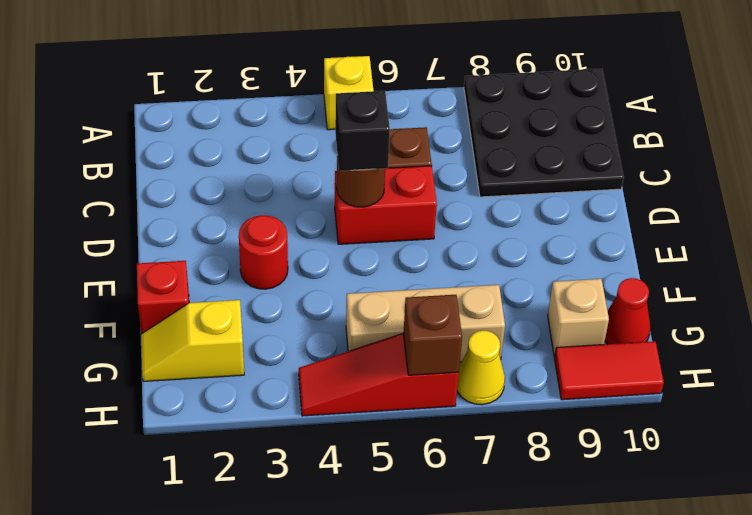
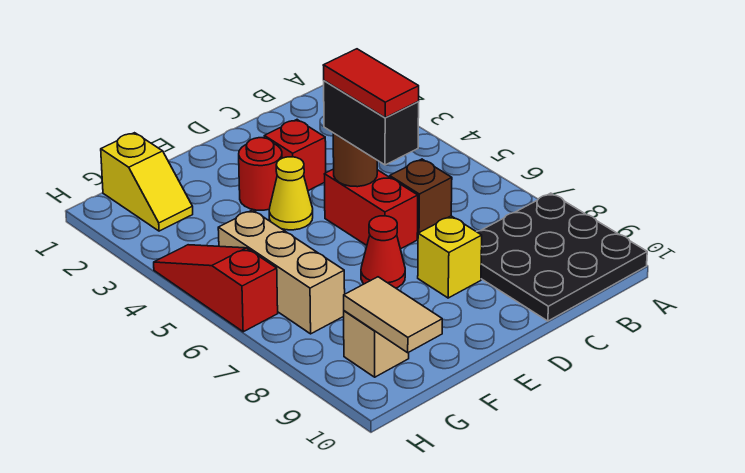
yellow 1x1 brick [324,56,373,130] -> yellow 1x1 brick moved to [418,216,482,298]
black 1x1 brick [335,91,390,171] -> black 1x2 brick [324,81,419,165]
red 1x1 brick [137,261,189,334] -> red 1x1 brick moved to [264,120,326,191]
yellow 1x2 slope [141,300,244,381] -> yellow 1x2 slope turned to [101,133,193,231]
none -> tan 1x2 tile [344,277,442,353]
red 1x1 cone [605,278,650,344] -> red 1x1 cone moved to [361,216,405,288]
brown 1x1 brick [403,295,462,375] -> none
yellow 1x1 cone [457,330,505,405] -> yellow 1x1 cone moved to [269,157,313,230]
red 1x2 tile [554,341,664,400] -> red 1x2 tile moved to [323,49,419,118]

